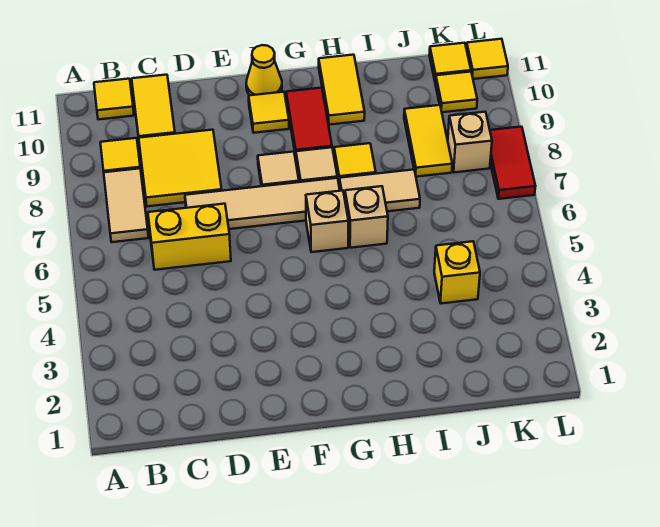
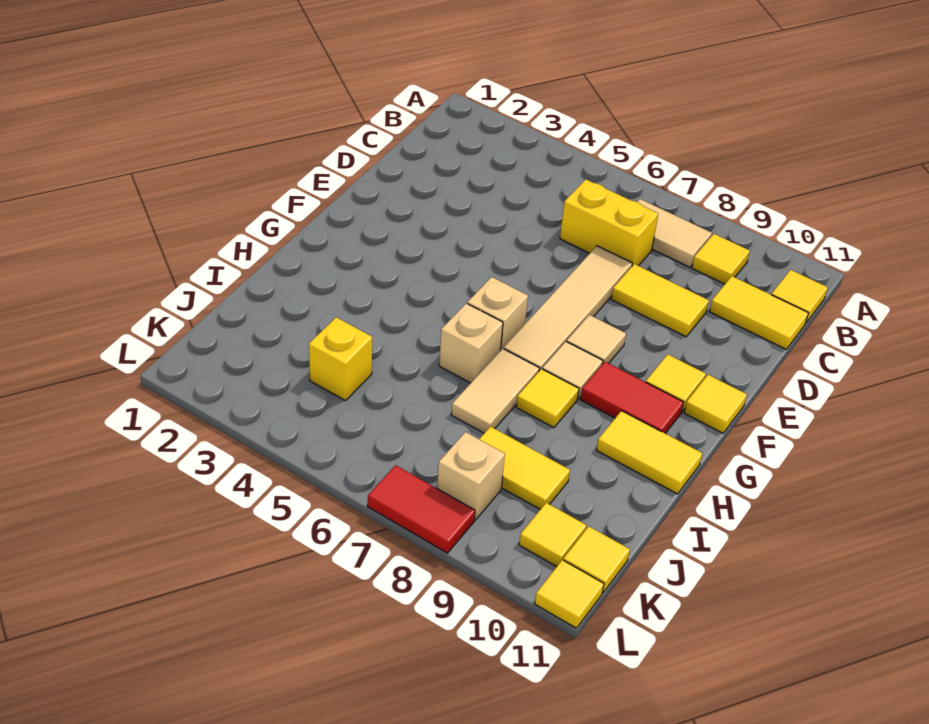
yellow 1x2 brick [148,204,231,270] -> yellow 1x2 brick turned to [560,179,658,266]
yellow 2x2 tile [139,130,222,206] -> yellow 1x2 tile [611,264,709,337]
yellow 1x1 cone [246,45,282,95] -> yellow 1x1 tile [684,375,747,433]

